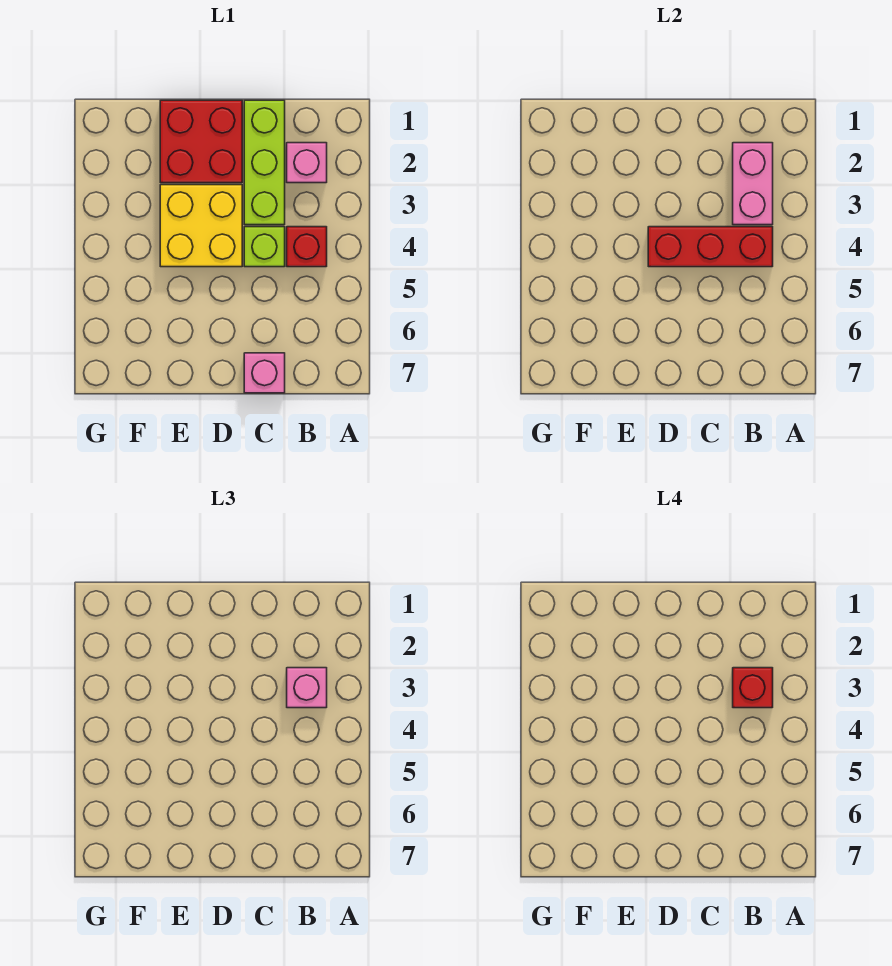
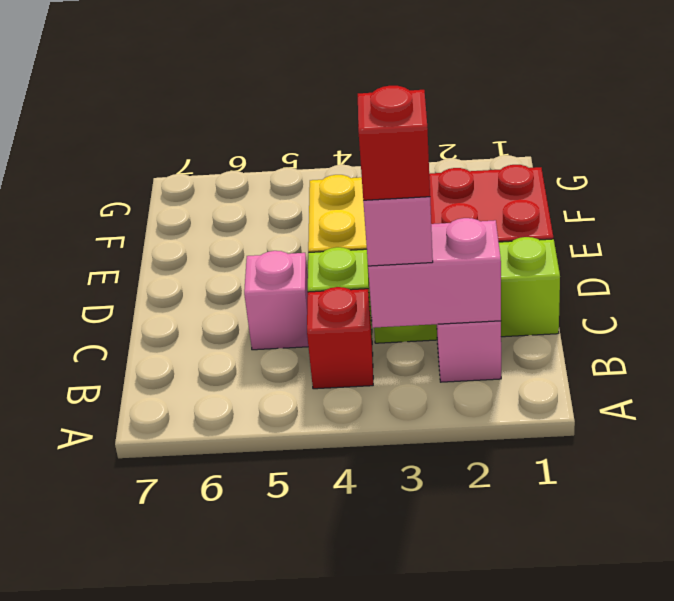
red 1x3 brick [648,227,773,267] -> none
pink 1x1 brick [244,353,285,393] -> pink 1x1 brick moved to [244,251,308,350]

